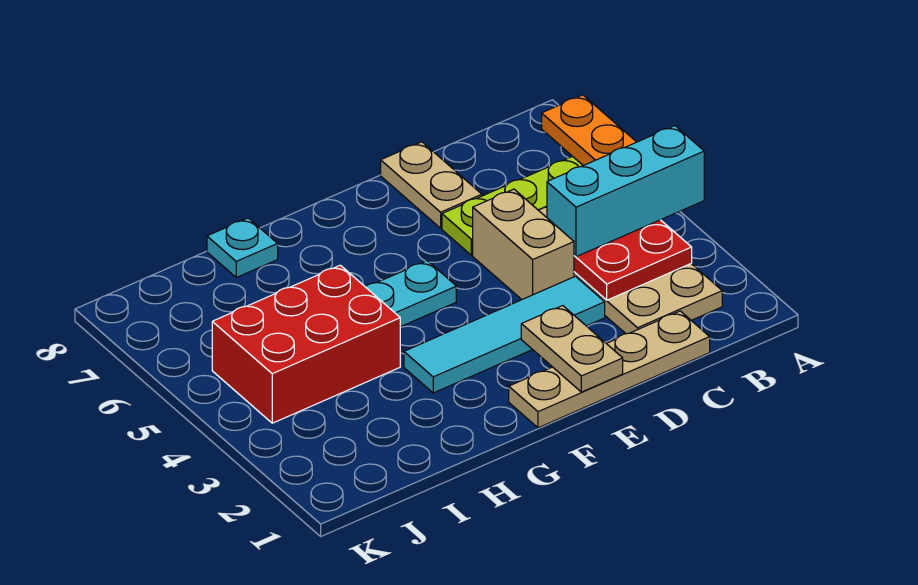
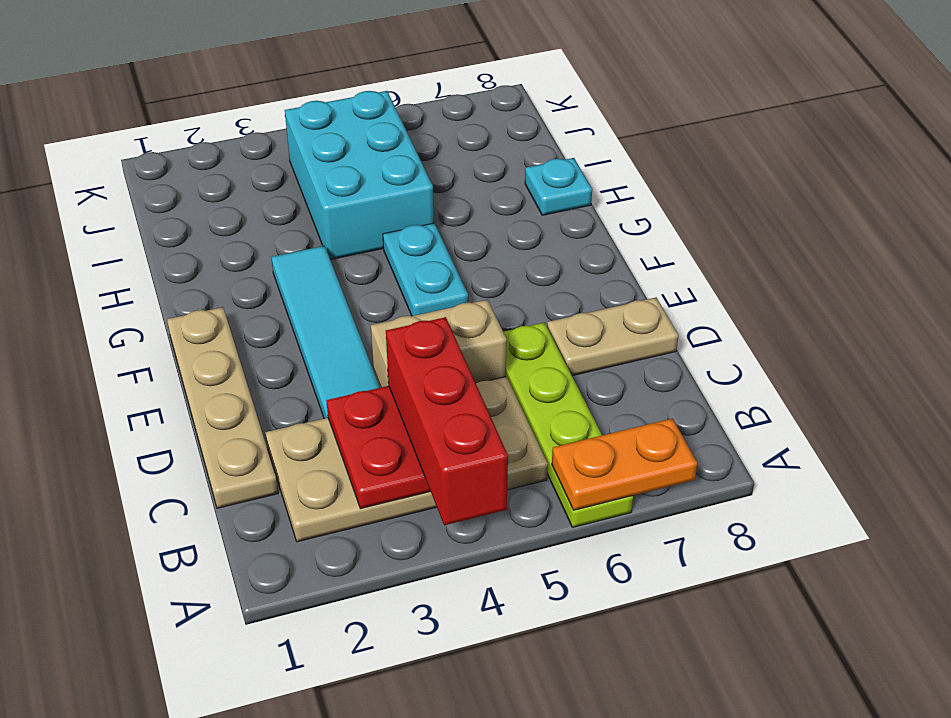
cyan 1x3 brick [547,126,704,257] -> red 1x3 brick [386,317,508,525]
tan 1x2 plate [521,306,623,392] -> none
red 2x3 brick [212,265,400,423] -> cyan 2x3 brick [285,91,434,260]

